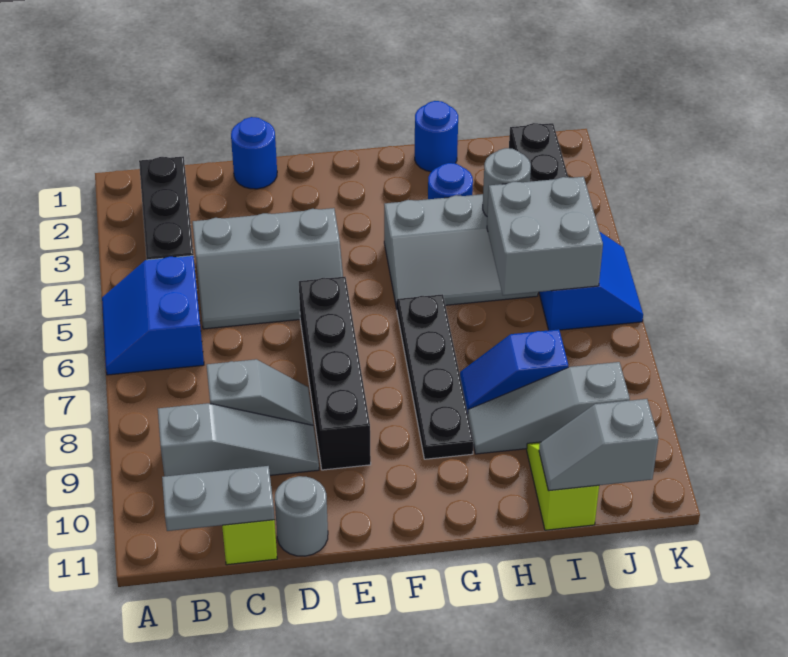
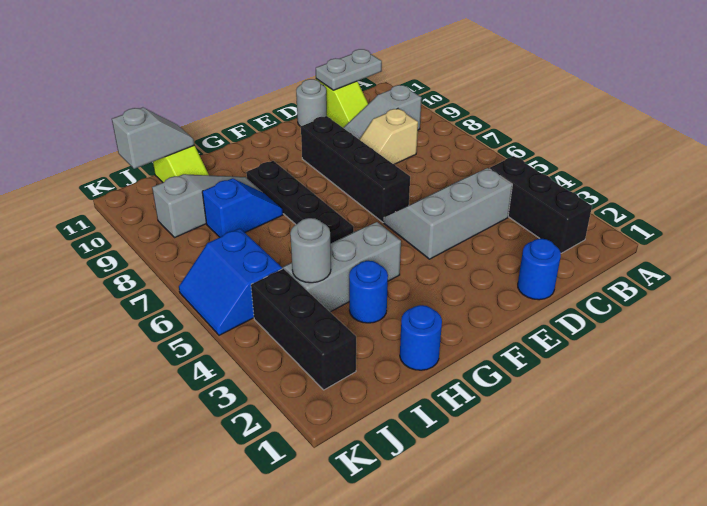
blue 2x2 slope [102,256,204,375] -> none
grey 1x2 slope [207,359,313,425] -> tan 1x2 slope [359,109,418,164]
grey 2x2 brick [487,177,603,295] -> none

